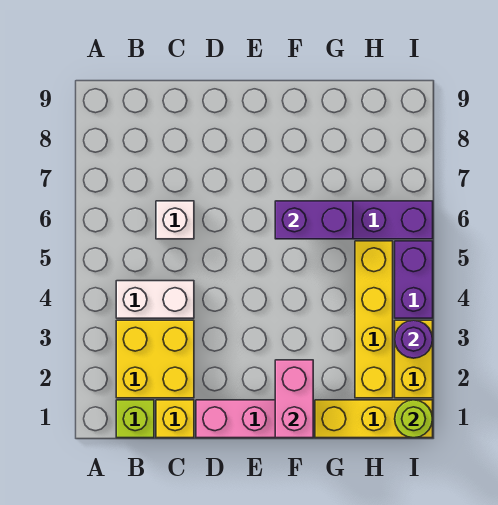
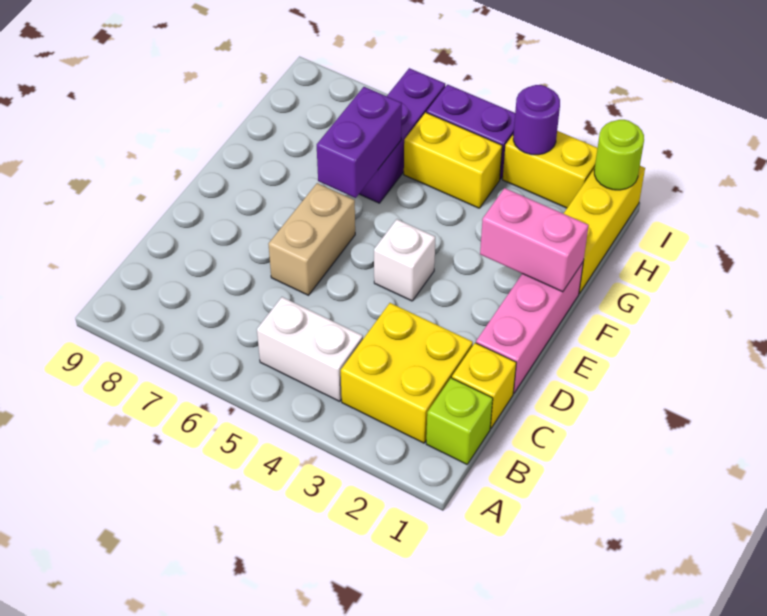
white 1x2 brick [116,281,194,318] -> white 1x2 brick turned to [257,297,363,401]
white 1x1 brick [156,201,194,239] -> white 1x1 brick moved to [374,219,435,301]
none -> tan 1x2 brick [269,183,355,295]
yellow 1x4 brick [355,241,393,398] -> yellow 1x2 brick [404,112,502,208]

